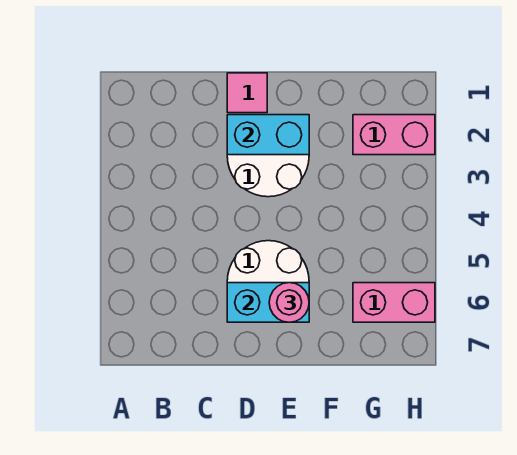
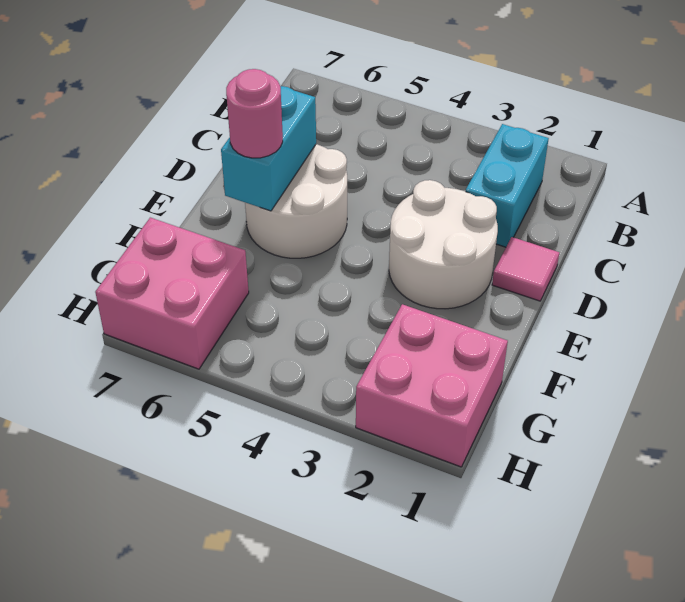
cyan 1x2 brick [227,115,309,155] -> cyan 1x2 brick moved to [466,124,549,247]
pink 1x2 brick [353,115,435,155] -> pink 2x2 brick [356,304,508,467]
pink 1x2 brick [353,283,435,322] -> pink 2x2 brick [95,218,249,369]

